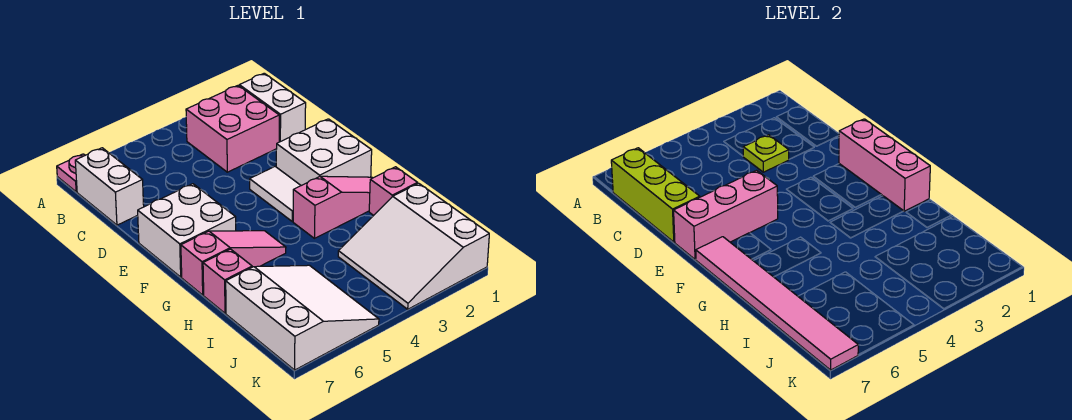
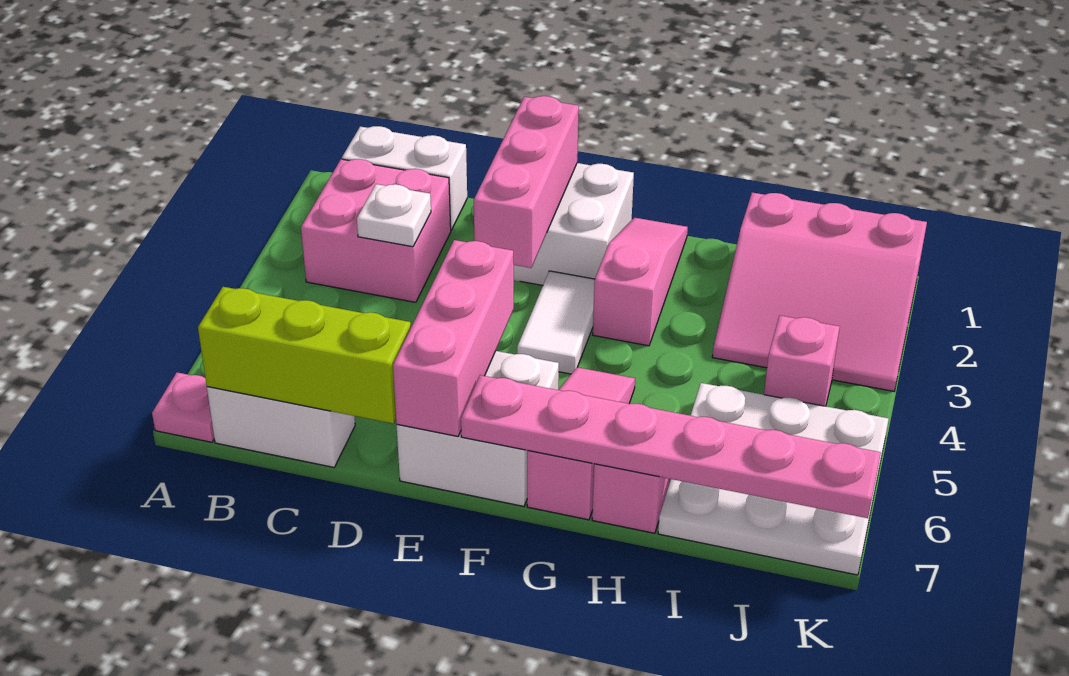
lime 1x1 plate [743,135,789,172] -> white 1x1 plate [357,184,431,247]
pink 1x3 brick [839,119,930,211] -> pink 1x3 brick turned to [474,96,579,268]
white 1x2 tile [250,167,301,221] -> white 1x2 tile turned to [517,271,595,374]
pink 1x6 tile [696,237,858,370] -> pink 1x6 plate [461,375,881,518]
pink 1x1 brick [369,167,418,215] -> pink 1x1 brick moved to [764,316,840,406]
white 3x3 slope [338,183,489,309] -> pink 3x3 slope [712,192,927,391]
white 3x3 slope [226,265,379,370] -> white 3x3 plate [658,383,889,575]

